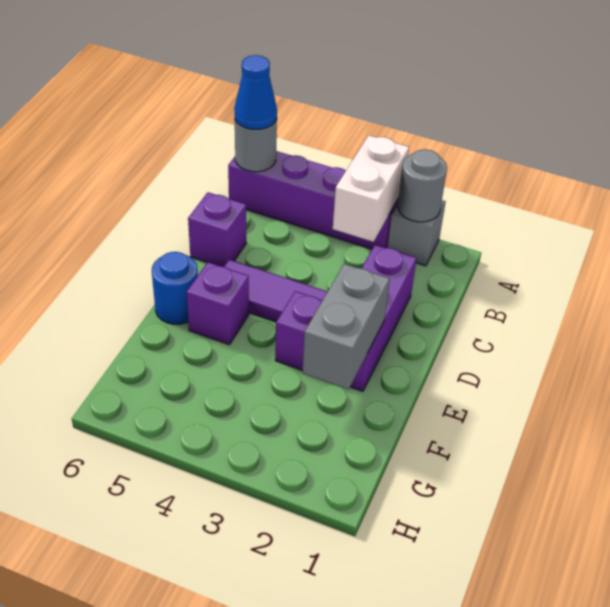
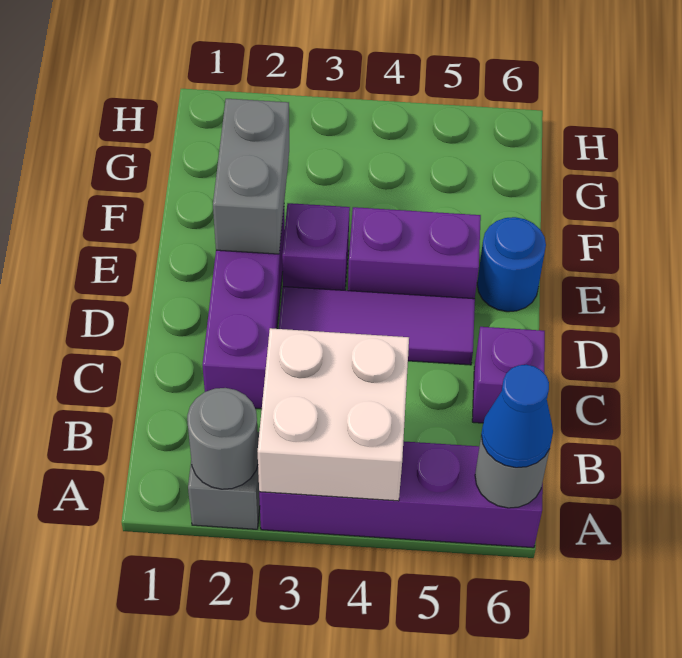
white 1x2 brick [333,135,409,242] -> white 2x2 brick [258,328,409,501]
purple 1x1 brick [187,262,249,345] -> purple 1x2 brick [348,207,481,299]

